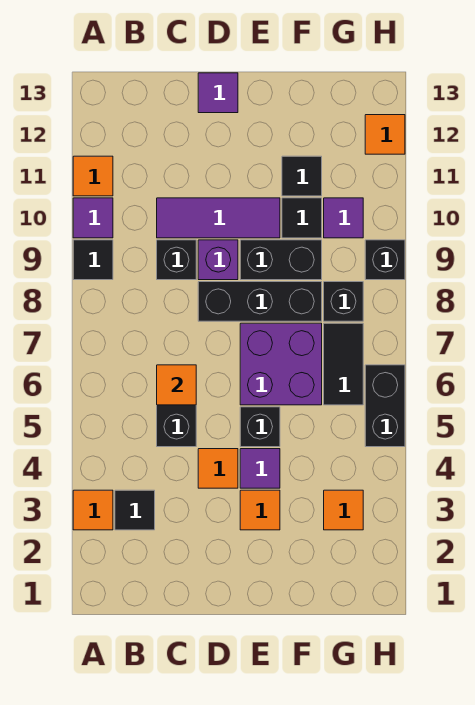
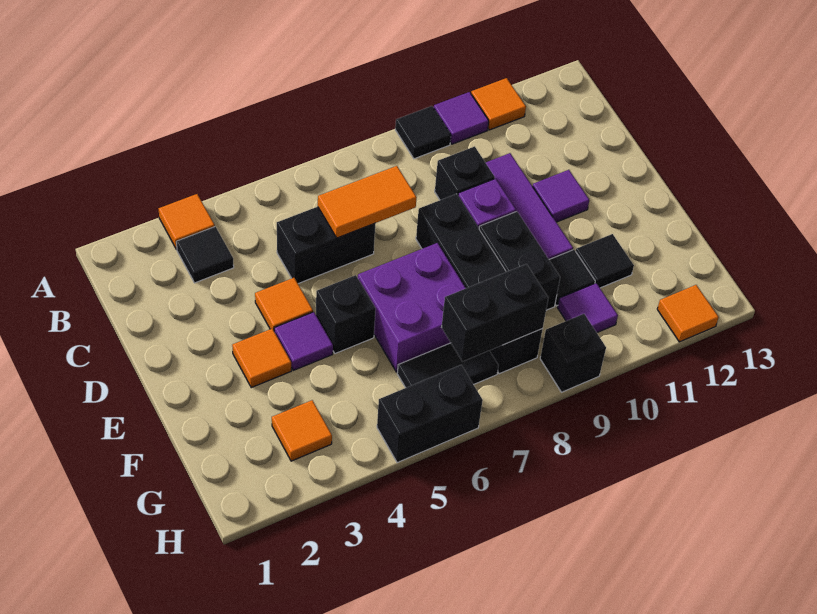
orange 1x1 tile [157,365,196,405] -> orange 1x2 tile [318,166,417,238]
purple 1x1 tile [198,73,238,113] -> purple 1x1 tile moved to [533,170,589,222]
none -> black 1x2 brick [442,264,548,362]

